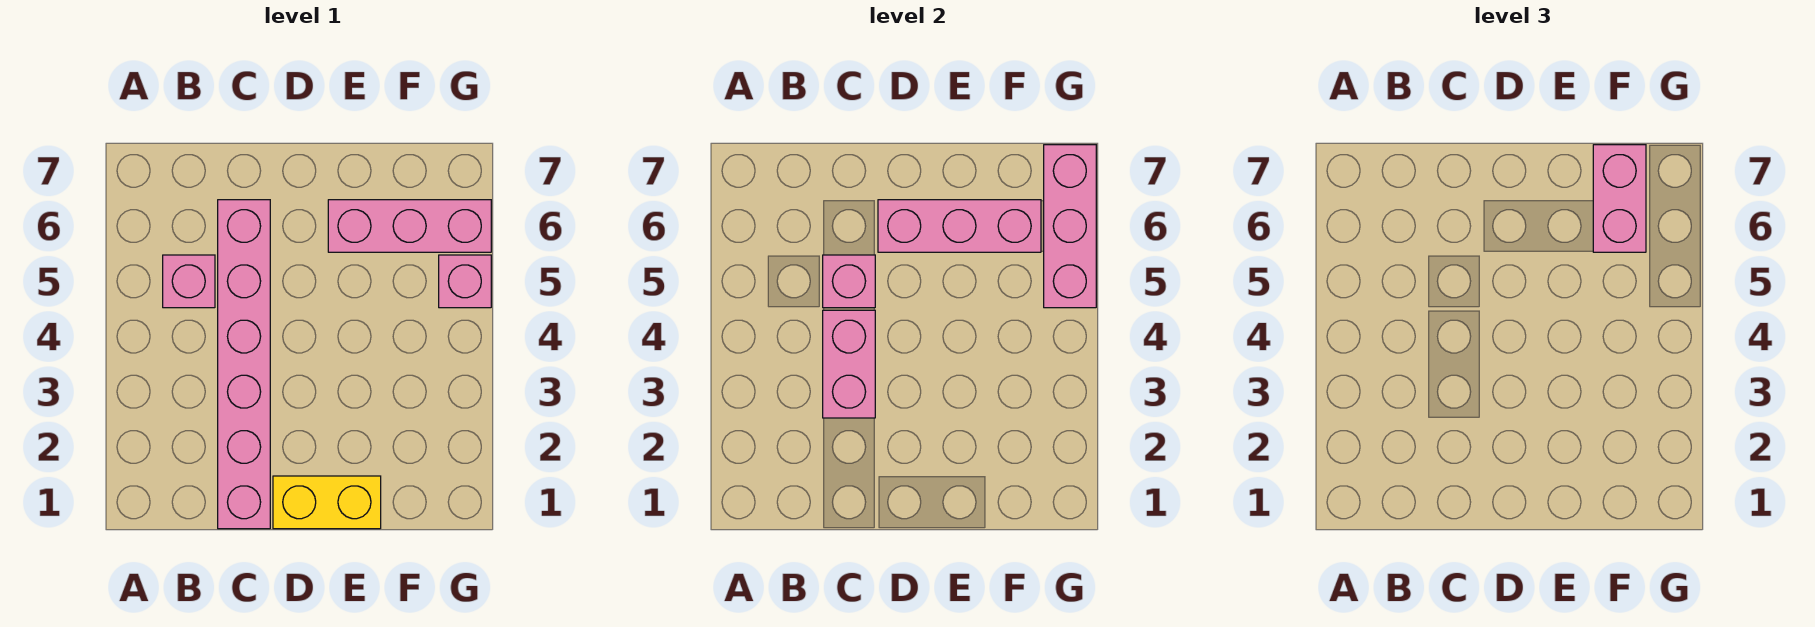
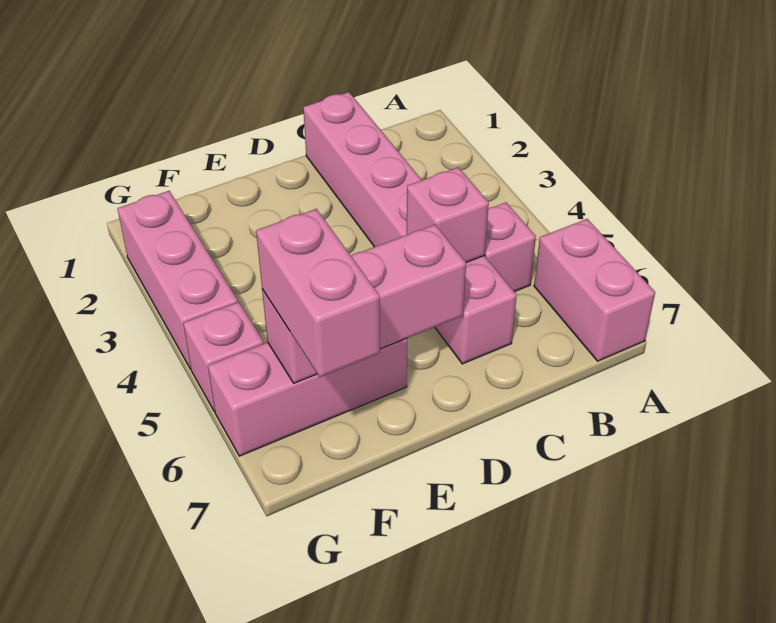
pink 1x2 brick [823,310,875,418] -> pink 1x2 brick moved to [534,219,655,361]
yellow 1x2 brick [273,476,381,529] -> none
pink 1x3 brick [1044,145,1096,308] -> pink 1x3 brick moved to [117,191,238,369]

